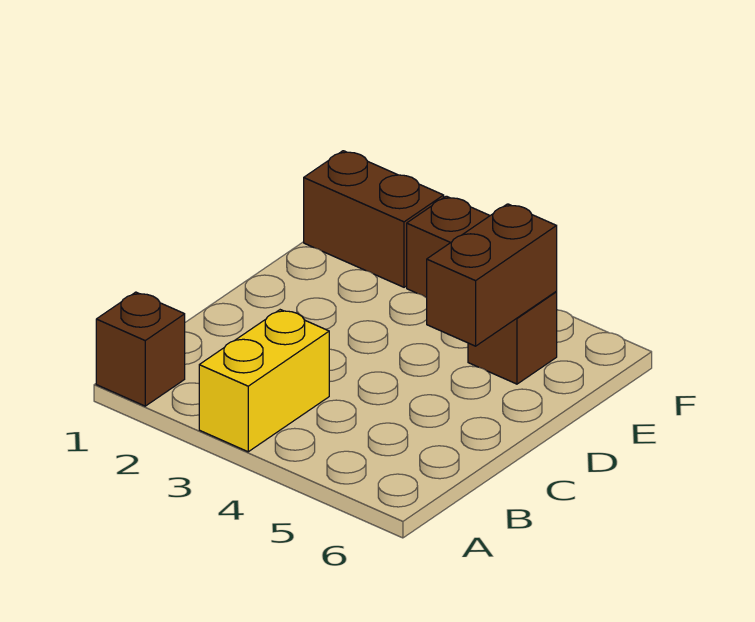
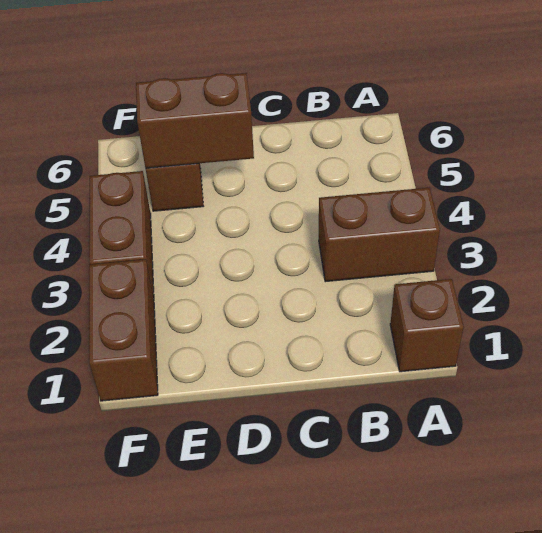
yellow 1x2 brick [199,310,329,452] -> brown 1x2 brick [319,188,440,282]

